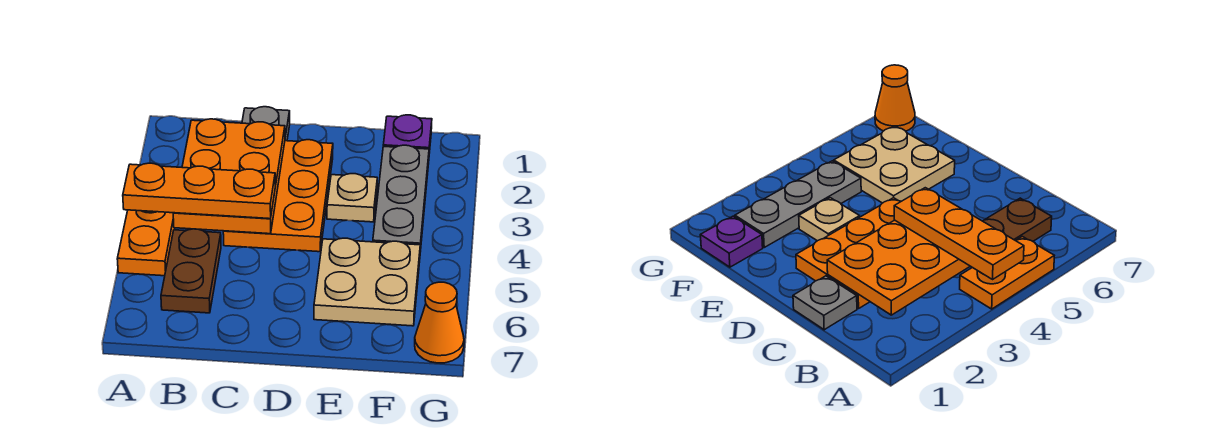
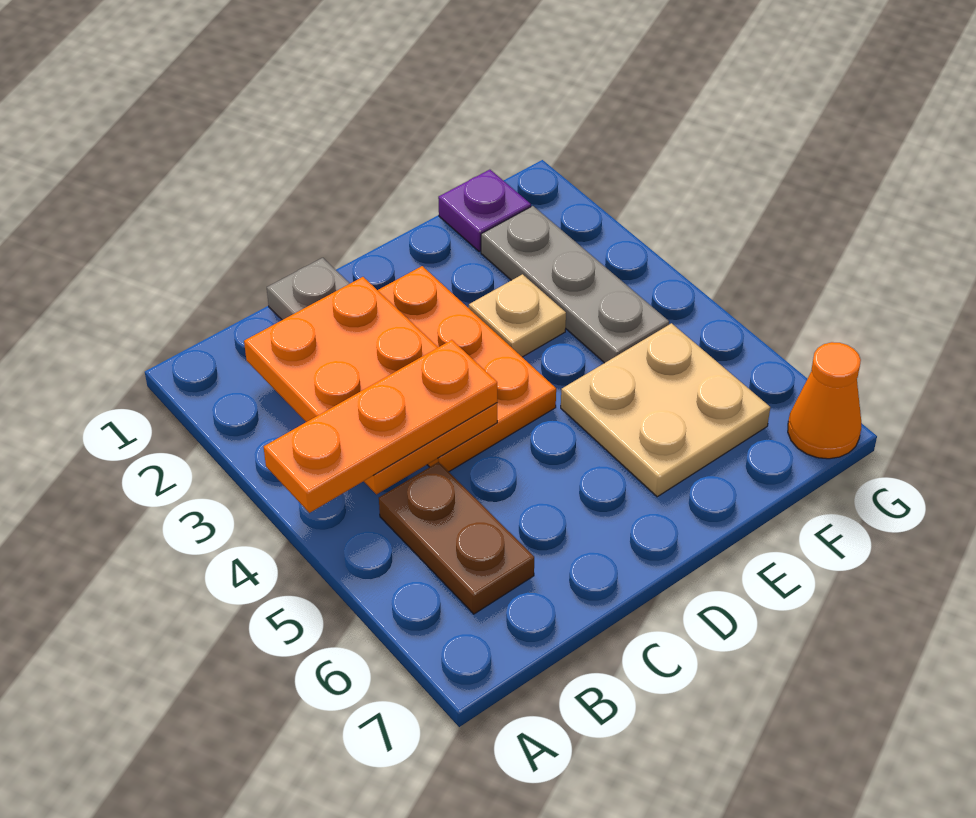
orange 1x2 plate [117,210,175,276] -> none

